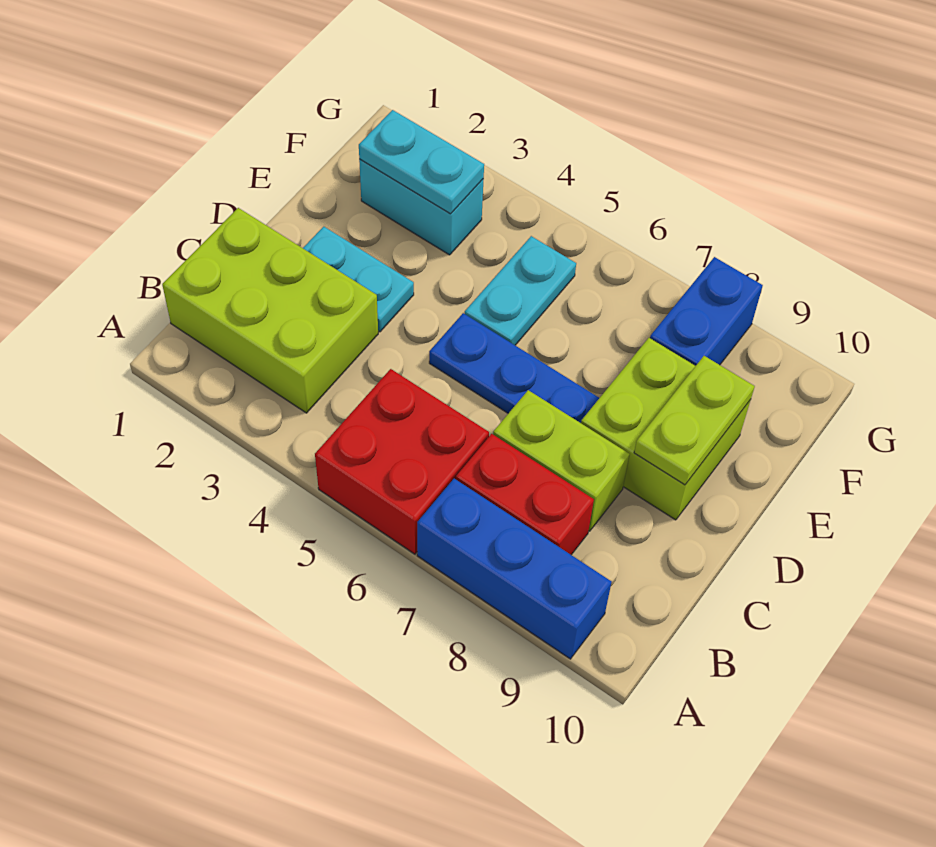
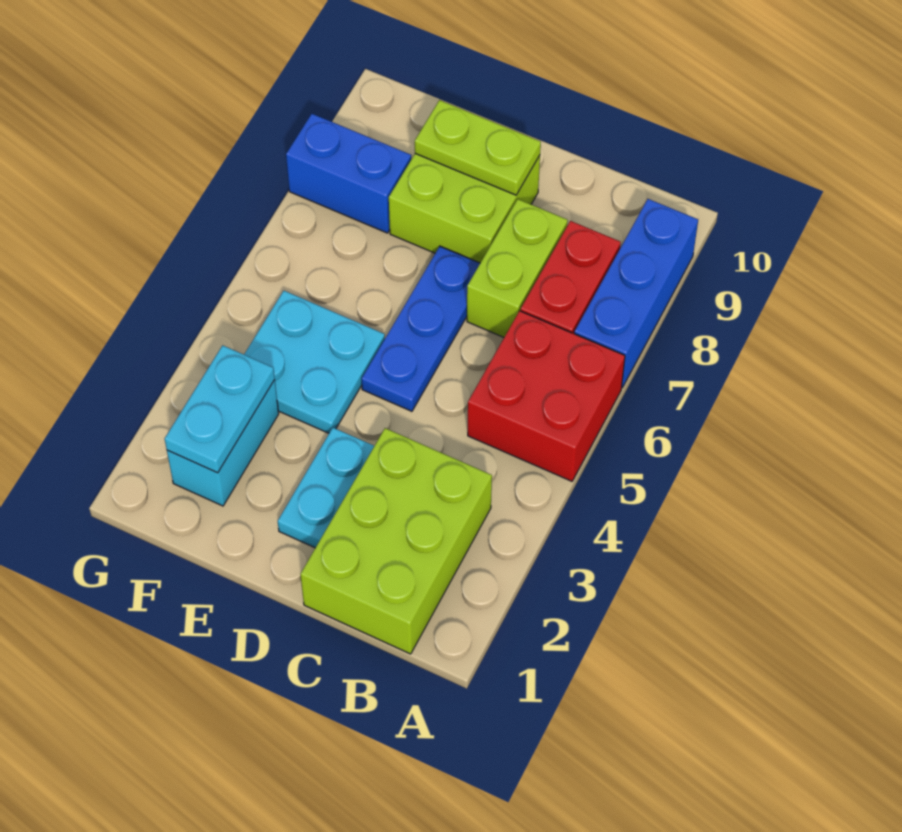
cyan 1x2 plate [465,236,576,345] -> cyan 2x2 plate [244,291,385,433]

